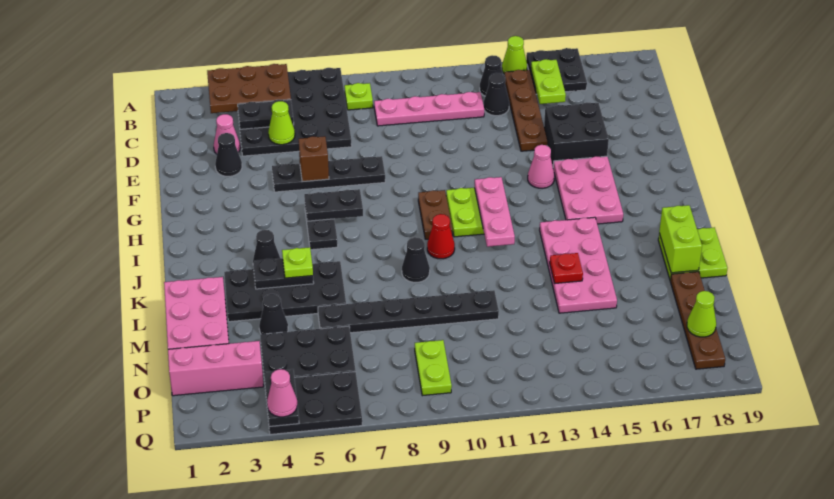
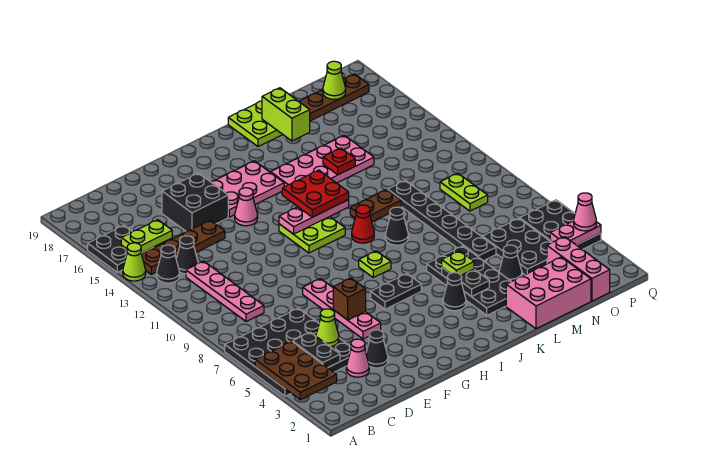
lime 1x1 plate [344,83,373,110] -> lime 1x1 plate moved to [359,251,391,277]
black 1x4 plate [272,156,385,192] -> pink 1x4 plate [303,279,381,339]
black 1x2 plate [304,189,363,221] -> none
brown 1x2 plate [418,190,453,239] -> brown 1x2 plate moved to [350,190,401,222]
none -> red 2x2 plate [282,170,349,217]
lime 1x2 brick [659,205,702,273] -> lime 1x2 brick turned to [262,88,310,141]
lime 1x2 plate [415,340,452,396] -> lime 1x2 plate turned to [440,173,488,211]
black 1x2 plate [264,369,299,427] -> pink 1x2 plate [550,221,601,245]

